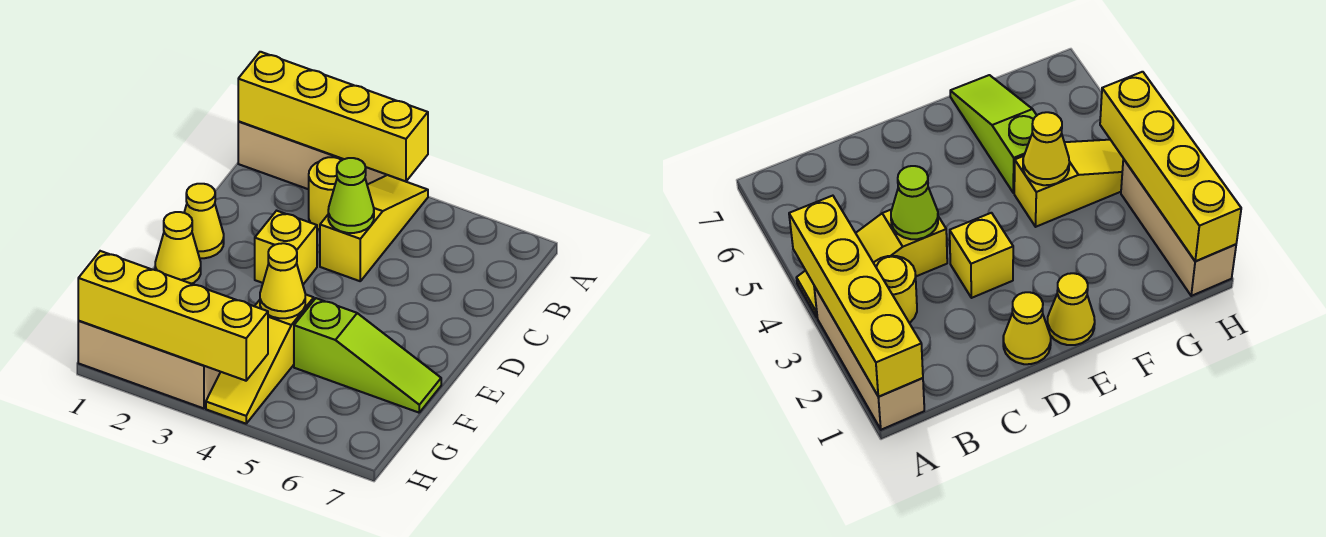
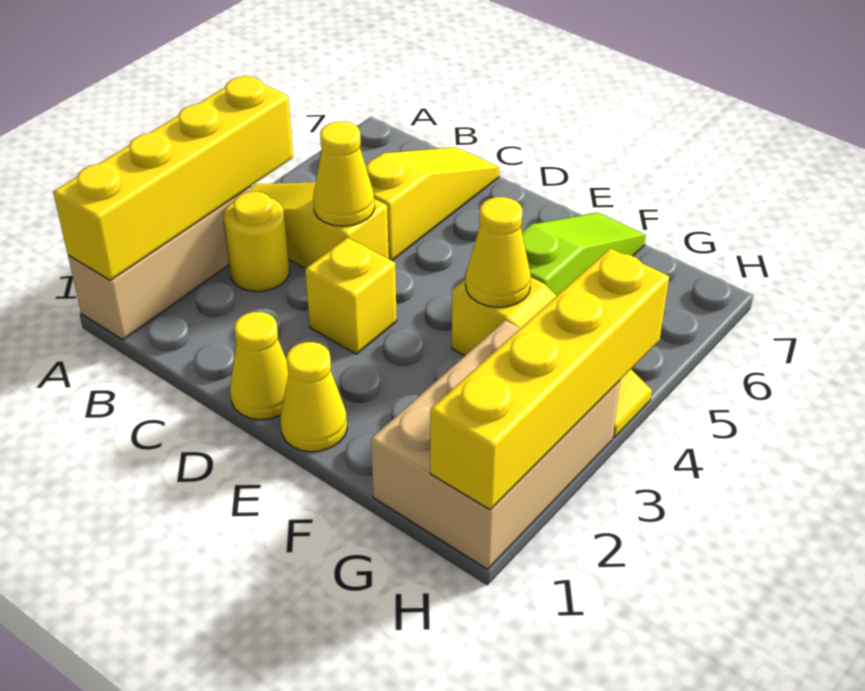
lime 1x1 cone [328,158,374,233] -> yellow 1x1 cone [313,122,375,226]
none -> yellow 1x3 slope [365,147,499,261]
tan 1x3 brick [78,321,220,408] -> tan 2x3 brick [371,320,620,569]

